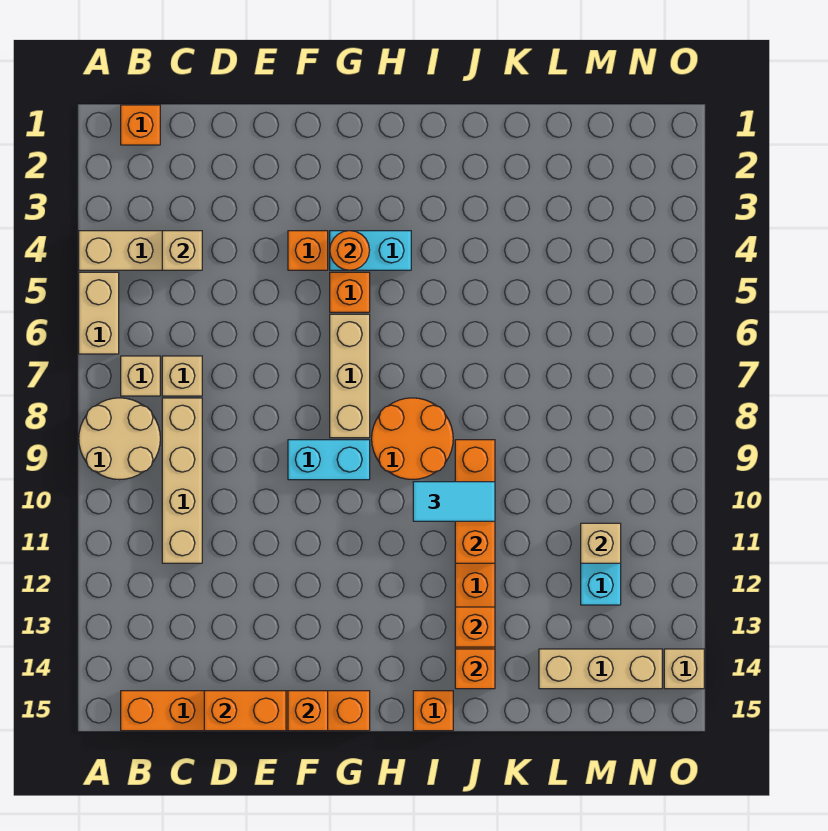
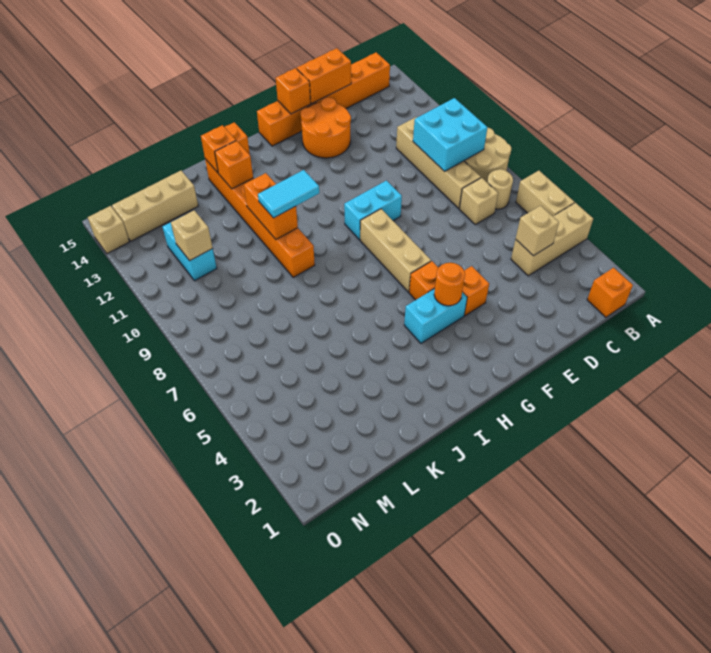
tan 1x1 brick [121,356,160,396] -> tan 1x1 round brick [487,169,513,209]
none -> cyan 2x2 brick [413,98,487,171]
orange 2x2 round brick [372,398,453,479] -> orange 2x2 round brick moved to [300,97,351,158]

